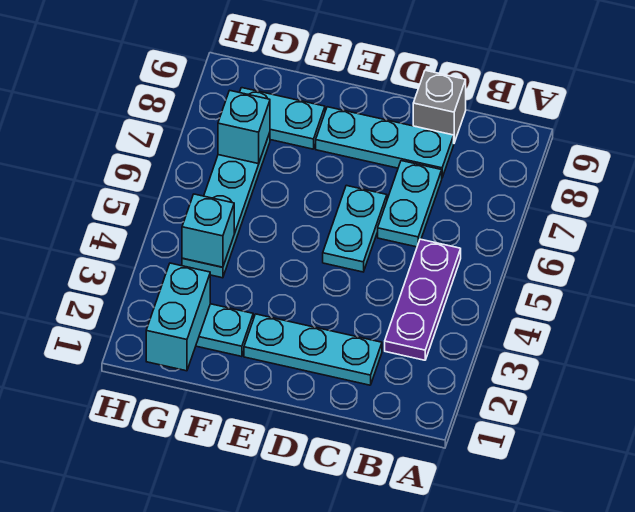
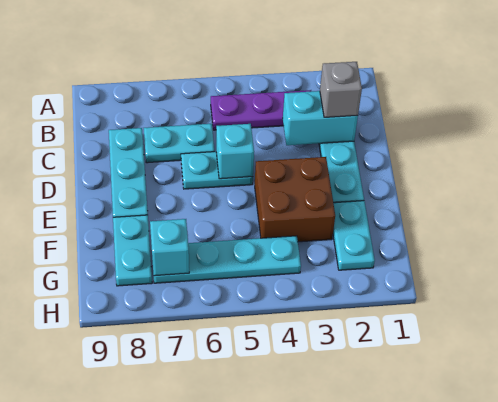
grey 1x1 brick [413,70,466,143] -> grey 1x1 brick moved to [320,62,362,117]
none -> brown 2x2 brick [255,157,335,242]
cyan 1x2 brick [146,263,210,371] -> cyan 1x2 brick moved to [283,91,358,145]
cyan 1x1 brick [182,194,234,267] -> cyan 1x1 brick moved to [216,124,254,179]

